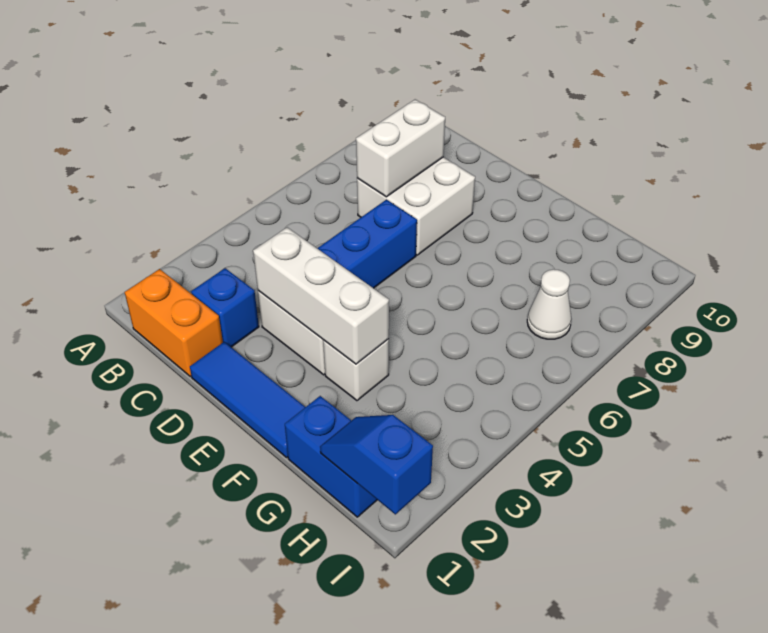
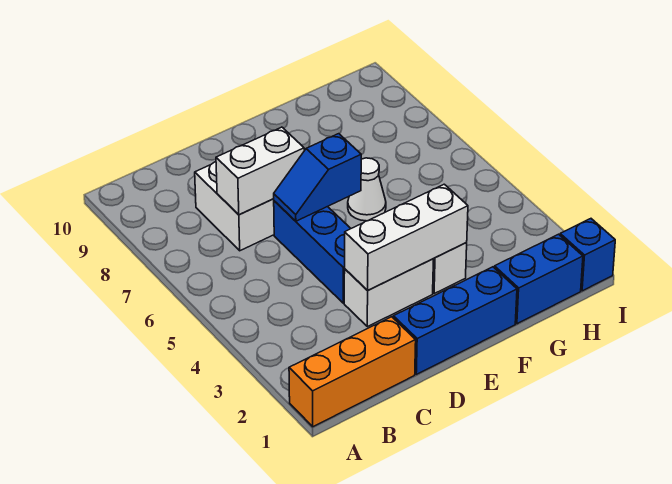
orange 1x2 brick [125,269,223,377] -> orange 1x3 brick [289,317,416,427]
blue 1x1 brick [191,268,259,347] -> blue 1x1 brick moved to [560,219,615,291]
white 1x2 brick [356,99,445,197] -> white 1x2 brick turned to [216,127,304,215]
blue 1x3 tile [190,342,305,457] -> blue 1x3 brick [393,267,517,374]
blue 1x2 slope [320,415,433,514] -> blue 1x2 slope moved to [274,134,361,221]
white 1x1 cone [527,269,572,339] -> white 1x1 cone moved to [348,158,386,221]

